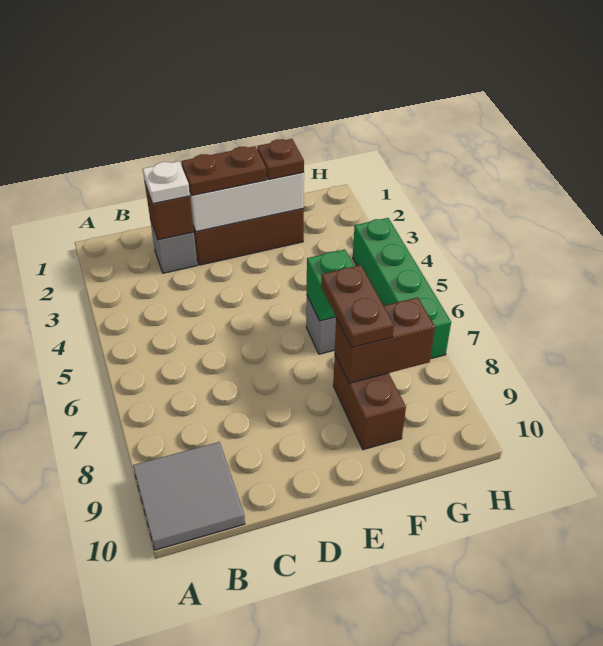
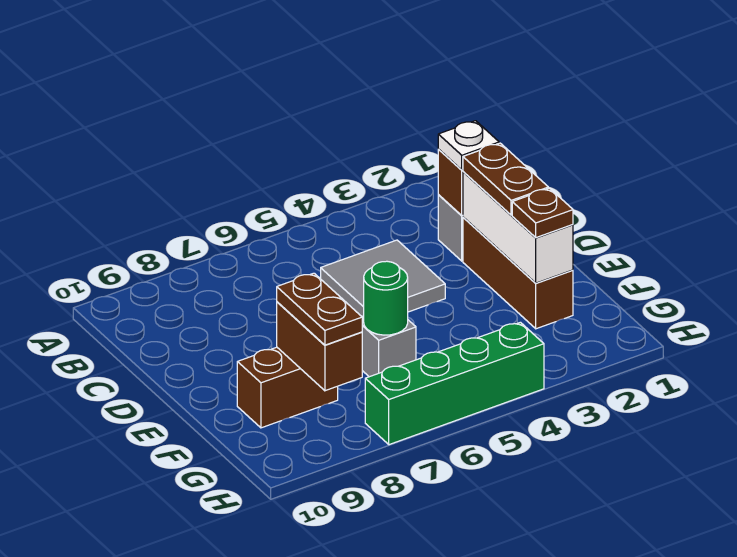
grey 2x2 tile [133,442,245,550] -> grey 2x2 tile moved to [321,240,445,316]
green 1x1 brick [307,250,354,321] -> green 1x1 round brick [364,261,408,335]
brown 1x2 plate [321,265,394,348] -> brown 1x2 plate turned to [277,273,362,345]

